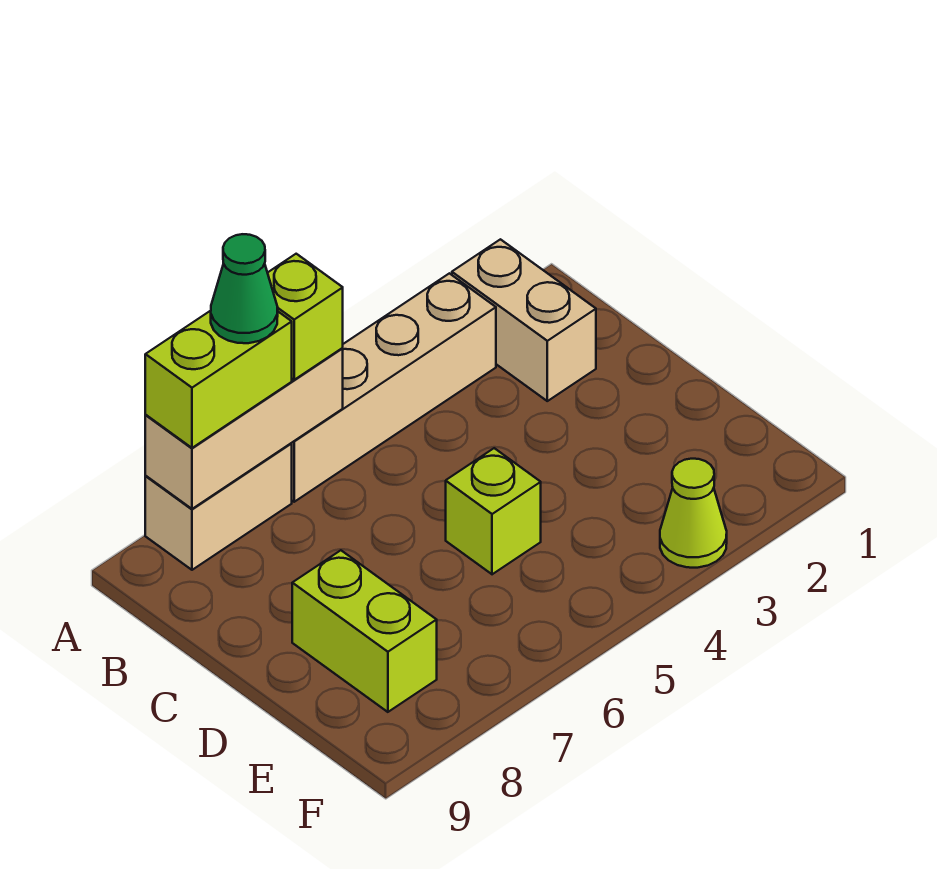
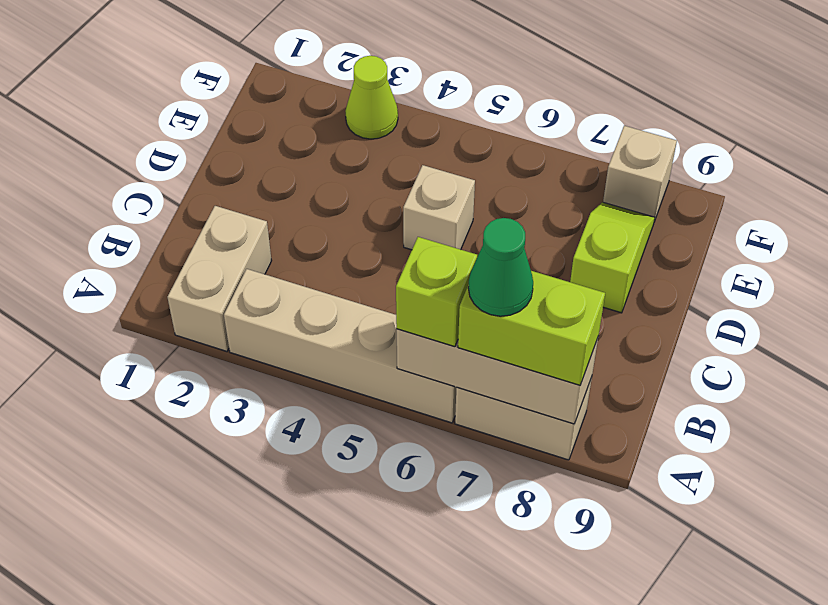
lime 1x1 brick [446,448,541,574] -> tan 1x1 brick [403,165,475,250]
lime 1x2 brick [292,550,437,712] -> lime 1x2 slope [570,202,655,313]
none -> tan 1x1 brick [603,126,677,222]

